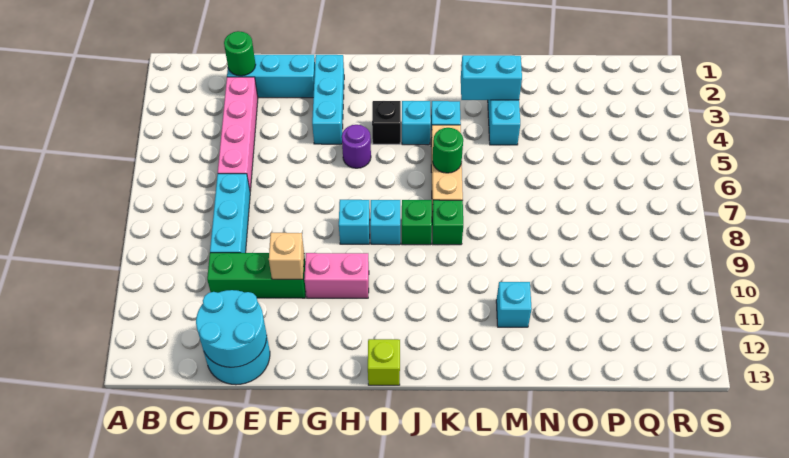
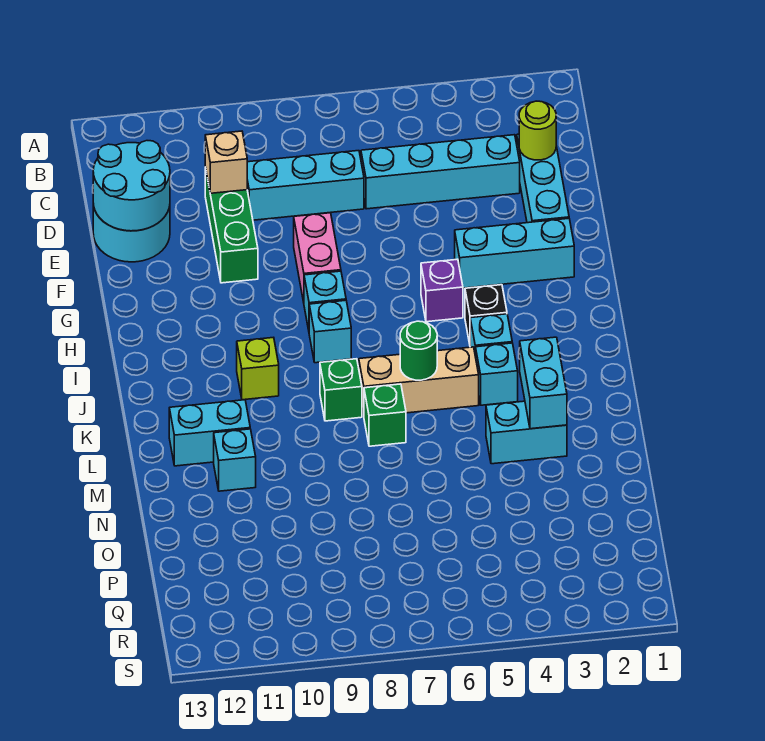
green 1x1 round brick [224,31,256,76] -> lime 1x1 round brick [519,101,556,160]
pink 1x4 brick [218,77,258,191] -> cyan 1x4 brick [361,135,520,209]
tan 1x1 brick [269,233,304,279] -> tan 1x1 brick moved to [205,131,247,193]
pink 1x2 brick [304,253,369,298] -> pink 1x2 brick moved to [294,213,341,302]
purple 1x1 round brick [342,125,371,168] -> purple 1x1 brick [421,259,463,322]
lime 1x1 brick [368,339,400,385] -> lime 1x1 brick moved to [237,337,279,400]
green 1x1 brick [402,200,432,245] -> green 1x1 brick moved to [364,384,406,446]
none -> cyan 1x2 brick [169,400,250,466]

